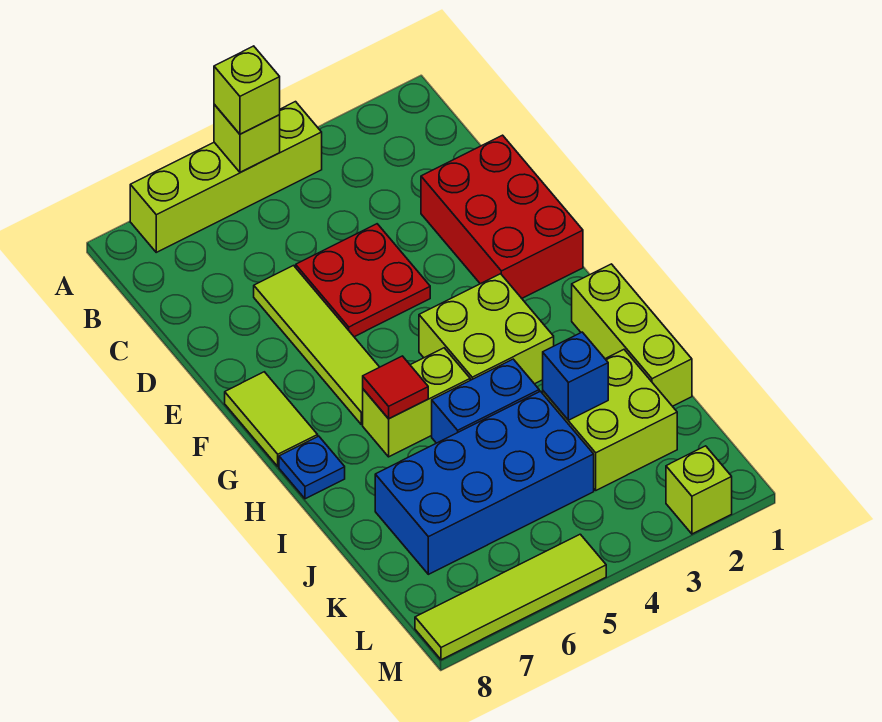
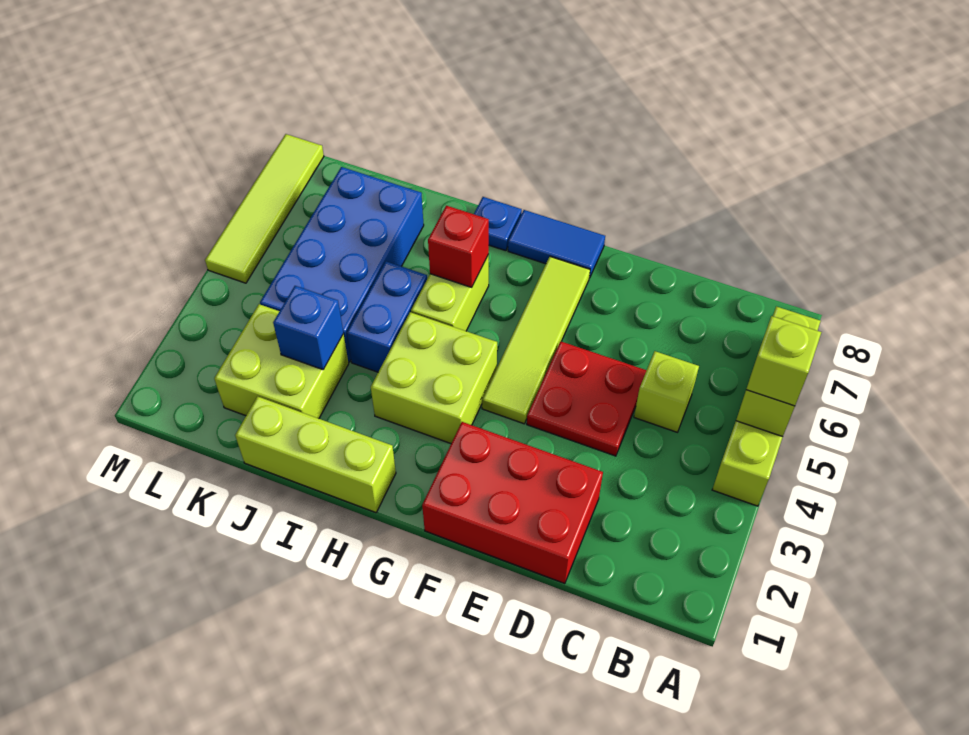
lime 1x4 tile [254,266,379,425] -> lime 1x4 tile turned to [482,257,590,424]
lime 1x2 tile [225,372,318,466] -> blue 1x2 tile [508,210,605,278]
red 1x1 tile [363,356,428,419] -> red 1x1 brick [428,206,489,287]
lime 1x1 brick [666,446,732,534] -> lime 1x1 brick moved to [634,351,699,432]

